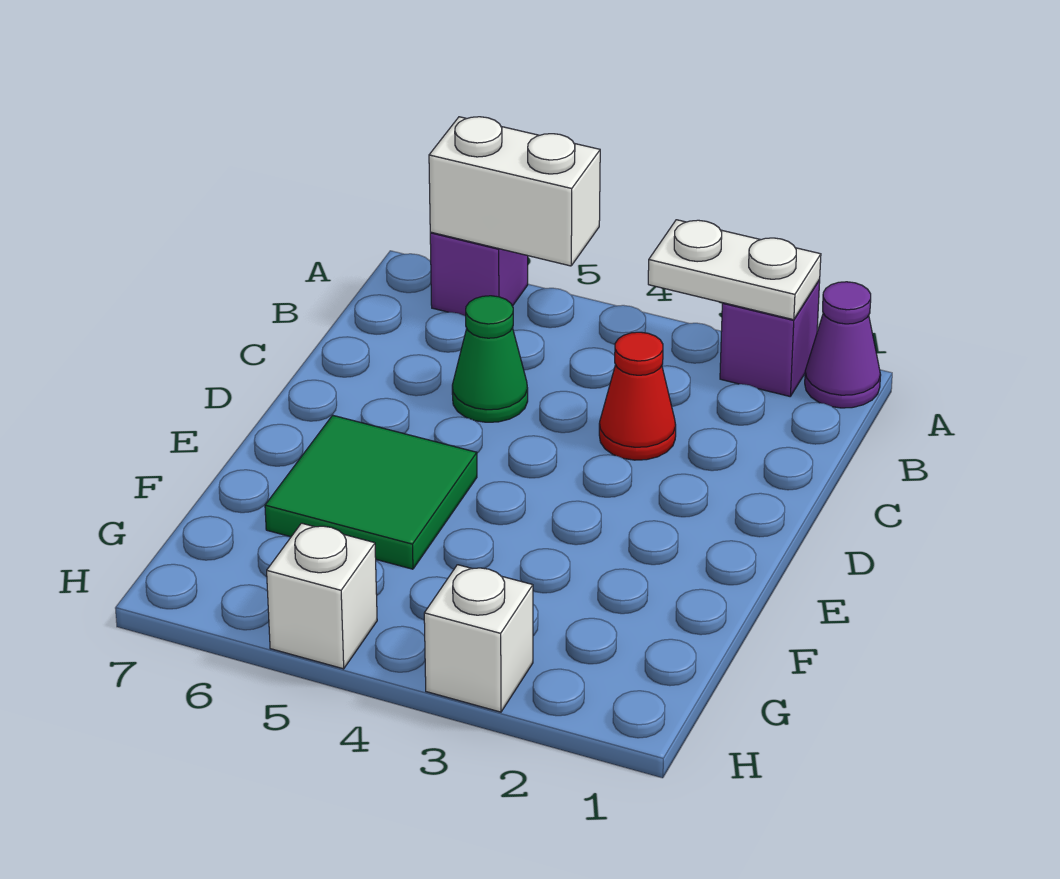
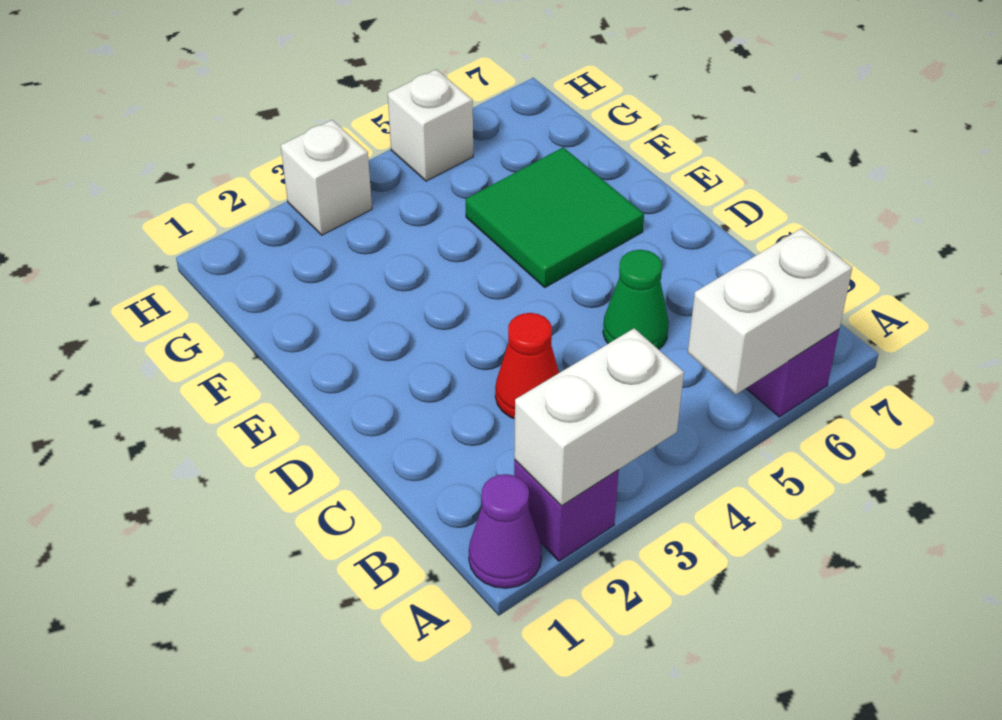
white 1x2 plate [648,220,821,320] -> white 1x2 brick [514,328,684,506]

